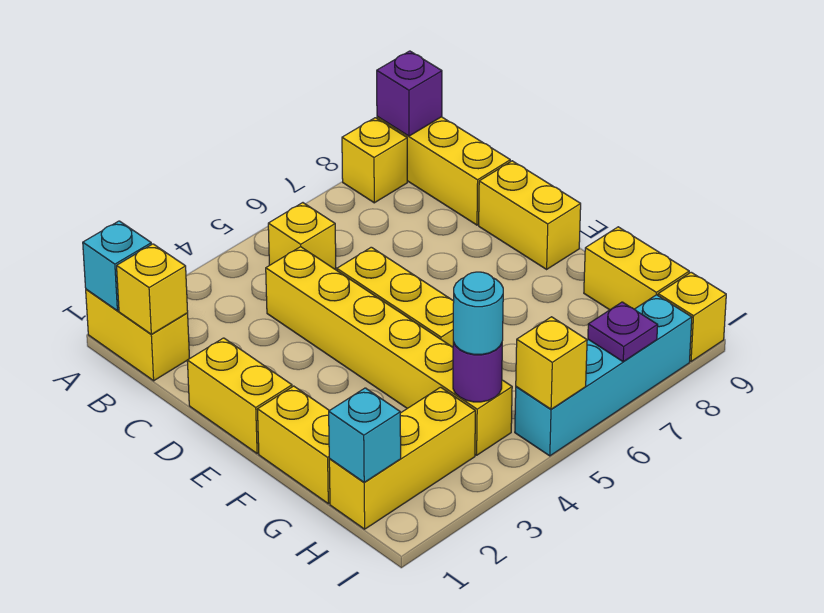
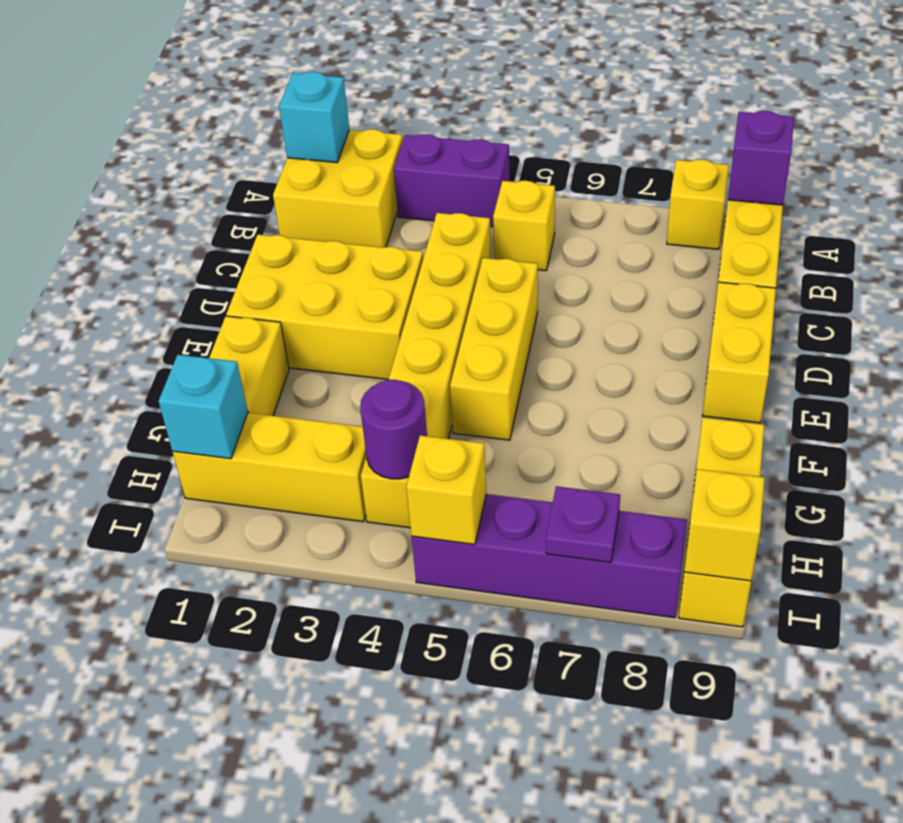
yellow 1x2 brick [86,289,190,381] -> yellow 2x2 brick [273,129,403,248]
none -> purple 1x2 brick [394,134,510,227]
yellow 1x1 brick [117,244,188,334] -> yellow 1x1 brick moved to [684,469,765,581]
yellow 1x2 brick [187,338,292,454] -> yellow 2x3 brick [226,235,423,379]
cyan 1x1 round brick [453,272,503,354] -> none
cyan 1x4 brick [515,295,692,456] -> purple 1x4 brick [412,494,687,618]

